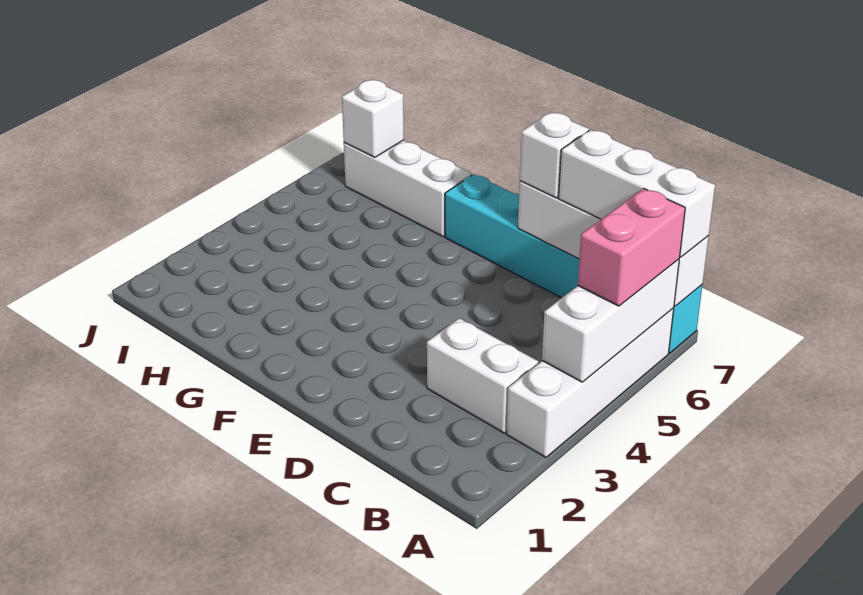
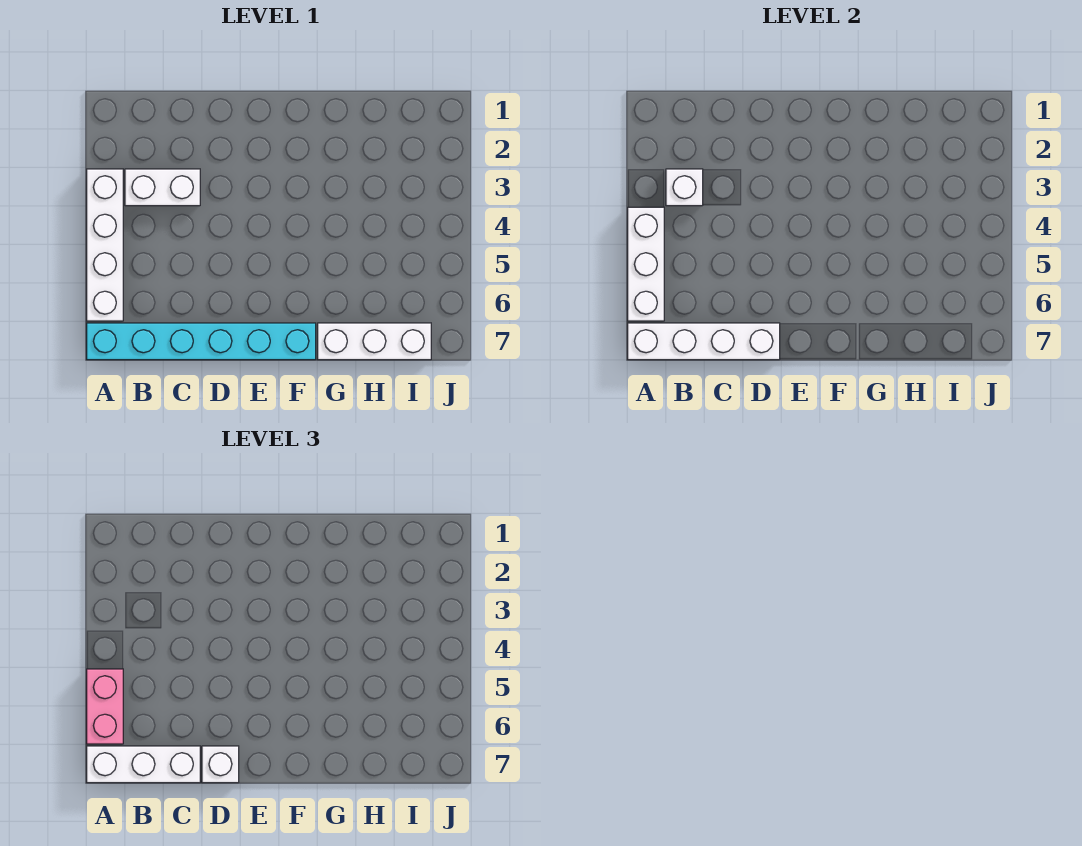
white 1x1 brick [342,80,404,157] -> white 1x1 brick moved to [666,169,703,206]

